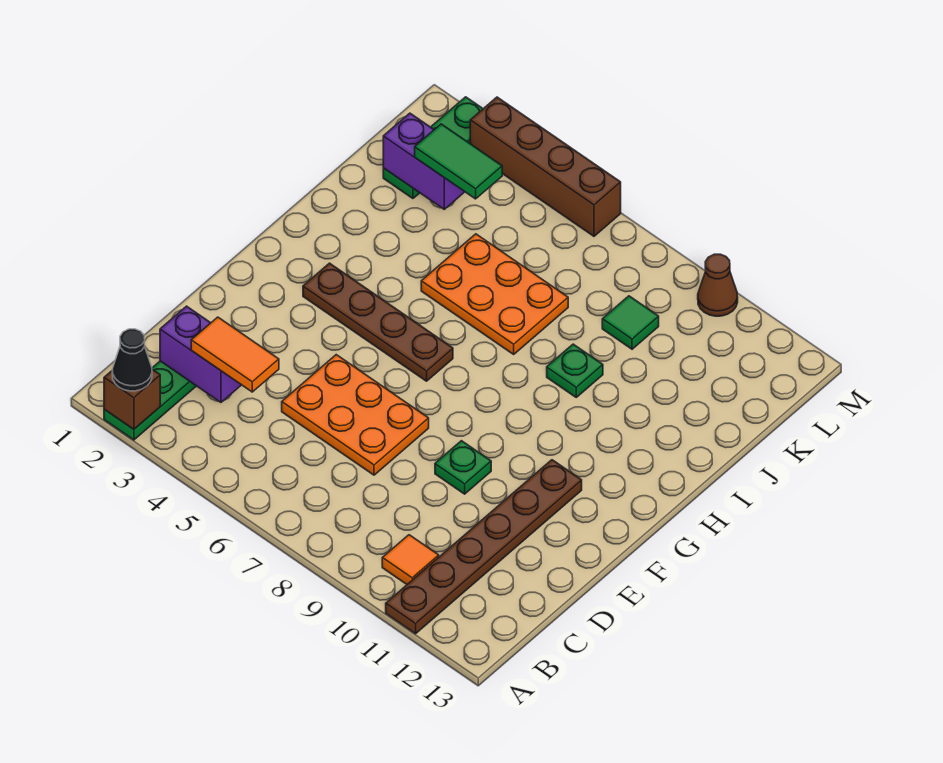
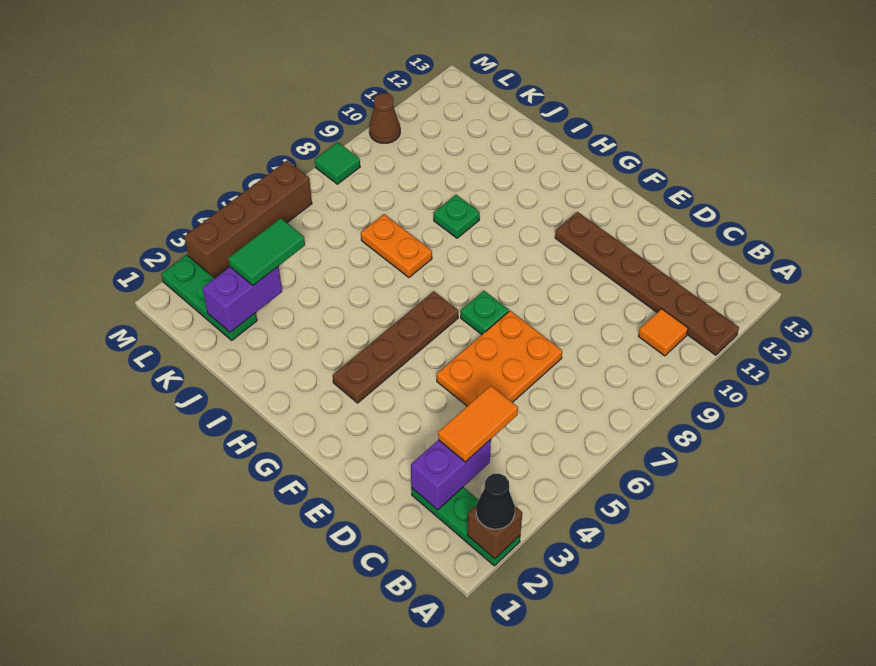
green 1x1 plate [435,441,491,494] -> green 1x1 plate moved to [461,291,509,335]
orange 2x3 plate [421,234,568,354] -> orange 1x2 plate [361,214,432,278]
green 1x1 tile [602,296,659,349] -> green 1x1 tile moved to [315,142,360,184]

